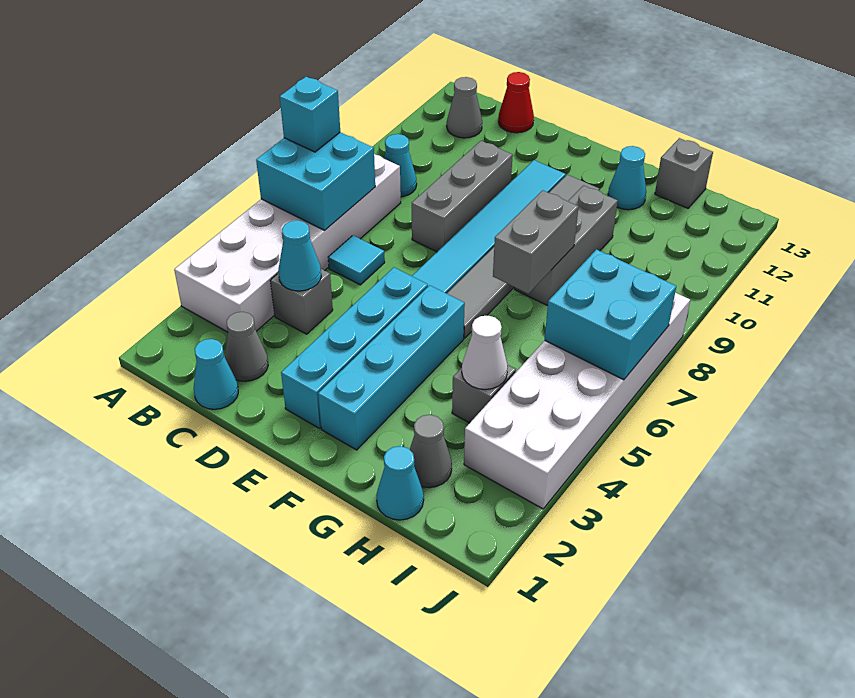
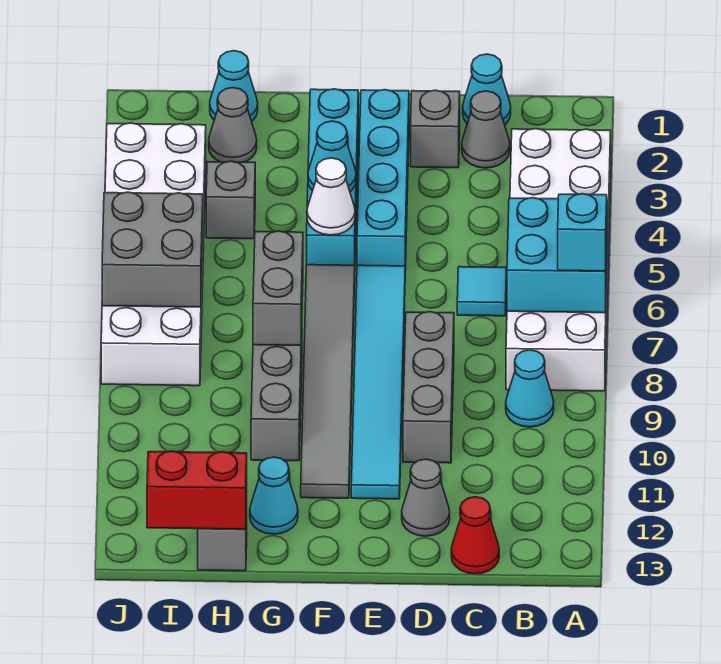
grey 1x1 cone [447,77,482,138] -> grey 1x1 cone moved to [402,459,450,536]
grey 1x1 brick [270,269,333,334] -> grey 1x1 brick moved to [411,90,460,168]
cyan 1x1 cone [278,220,321,291] -> cyan 1x1 cone moved to [308,121,356,192]
white 1x1 cone [462,315,508,390] -> white 1x1 cone moved to [307,158,355,235]
none -> red 1x2 brick [147,451,247,529]
cyan 2x2 brick [545,249,676,380] -> grey 2x2 brick [102,192,203,307]

